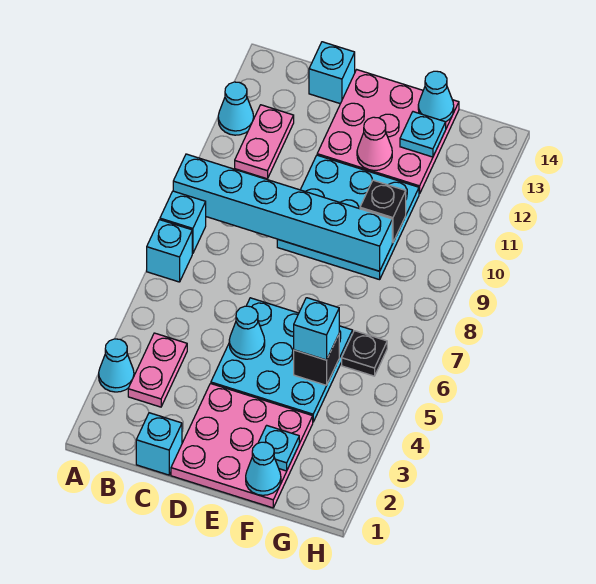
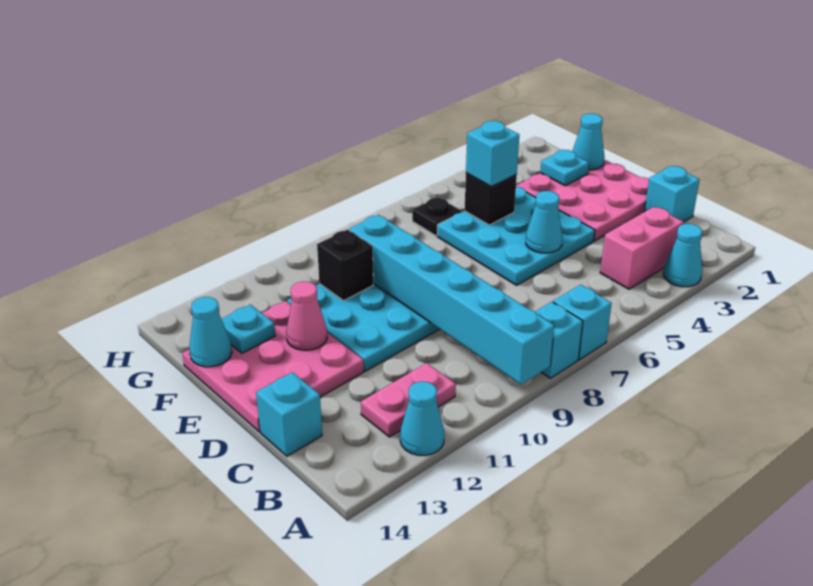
pink 1x2 plate [128,333,187,407] -> pink 1x2 brick [600,207,684,289]

